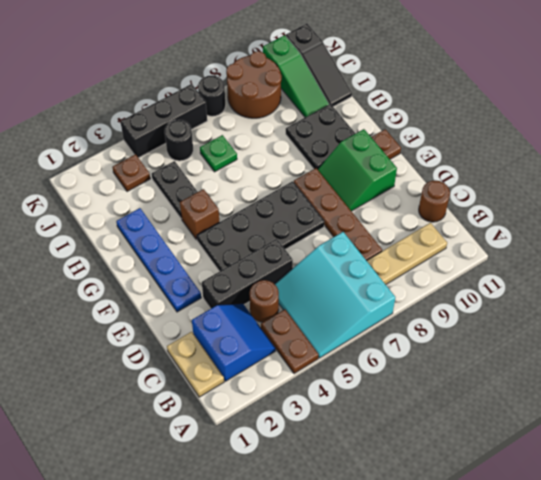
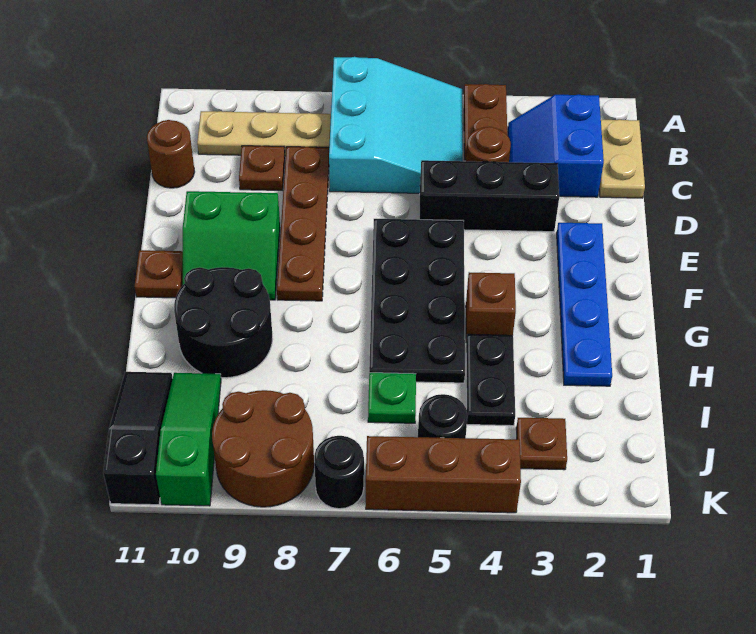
none -> brown 1x1 plate [239,146,285,190]
black 2x4 plate [197,181,324,271] -> black 2x4 plate turned to [369,219,465,383]
green 2x2 slope [318,129,397,211] -> green 2x2 slope turned to [183,191,280,300]
black 2x2 plate [286,104,356,169] -> black 2x2 round brick [174,267,273,378]
black 1x3 brick [120,84,207,158] -> brown 1x3 brick [366,436,521,513]

